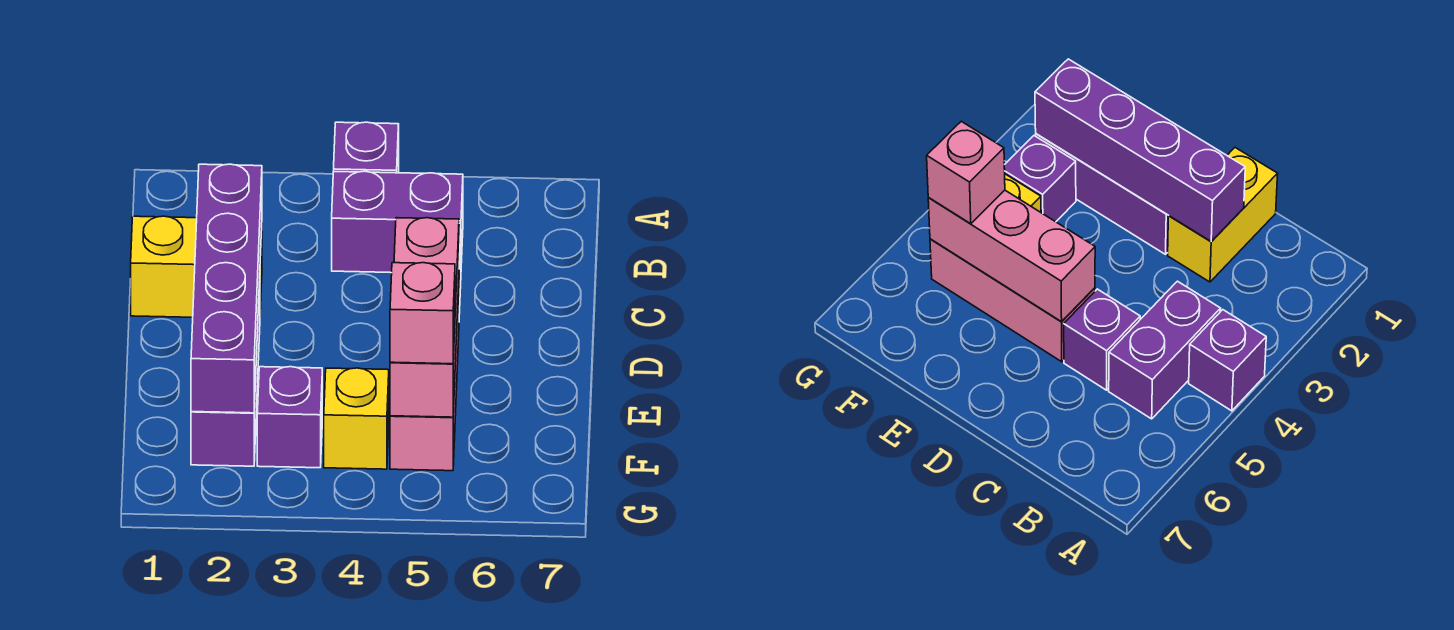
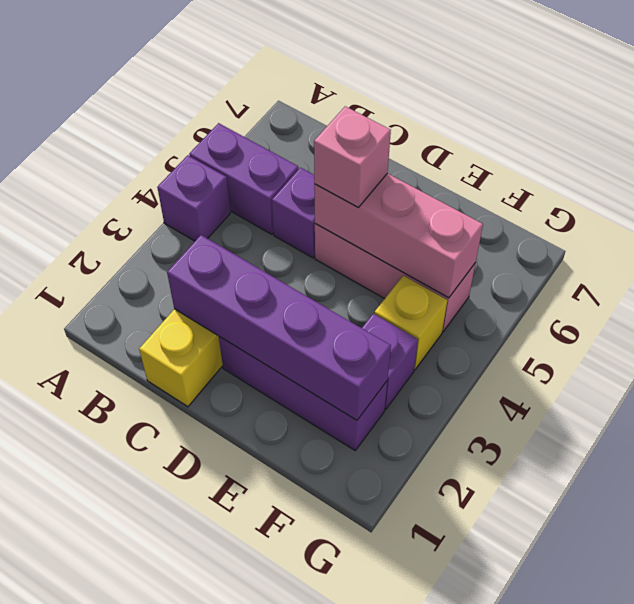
purple 1x2 brick [332,171,463,273] -> purple 1x2 brick turned to [189,123,298,234]
pink 1x1 brick [390,263,455,364] -> pink 1x1 brick moved to [314,106,391,208]

